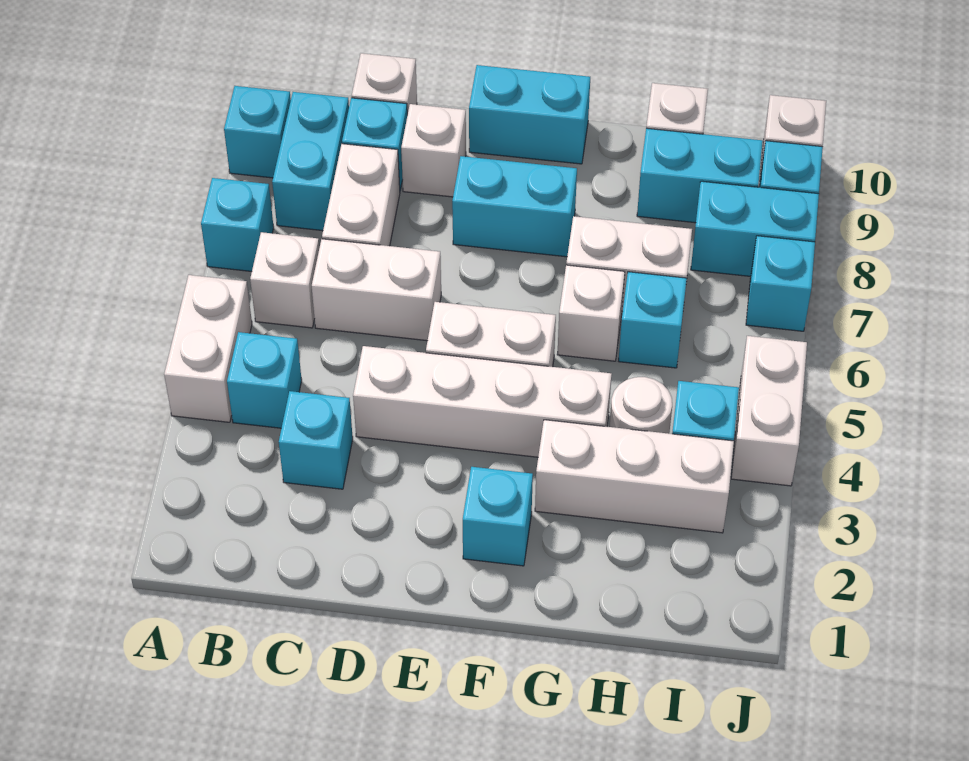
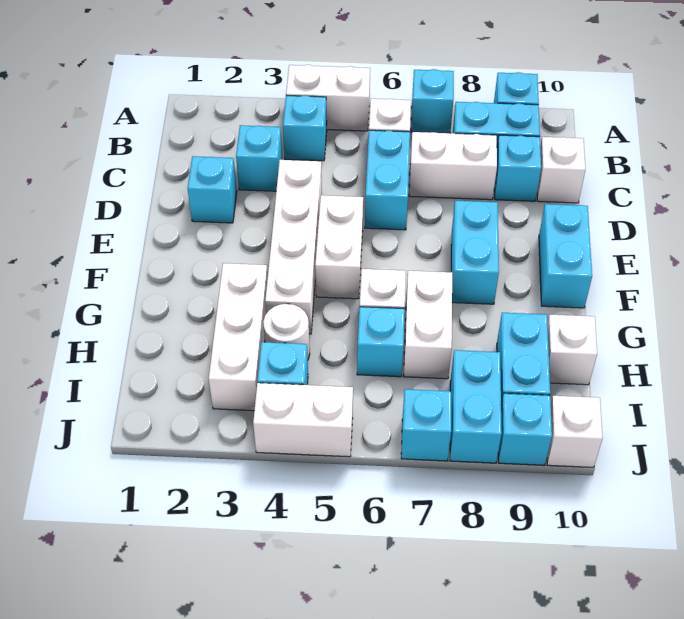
white 1x2 brick [312,239,441,341] -> cyan 1x2 brick [365,130,410,230]
white 1x1 brick [401,104,466,197] -> none
cyan 1x1 brick [463,467,533,566] -> cyan 1x1 brick moved to [188,156,237,223]

